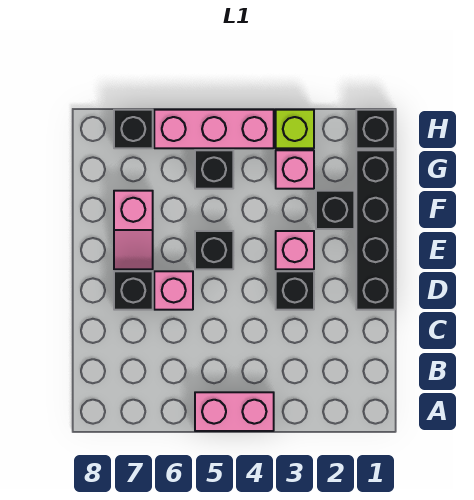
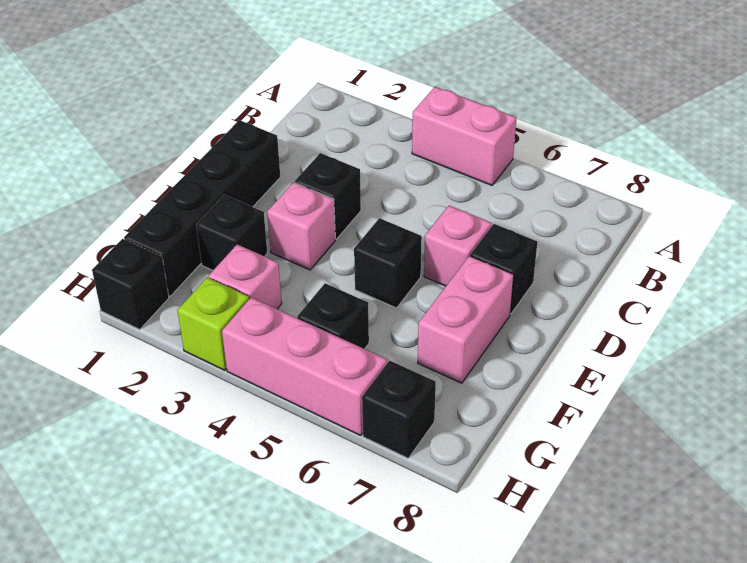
pink 1x2 slope [114,191,153,269] -> pink 1x2 brick [418,256,514,383]

